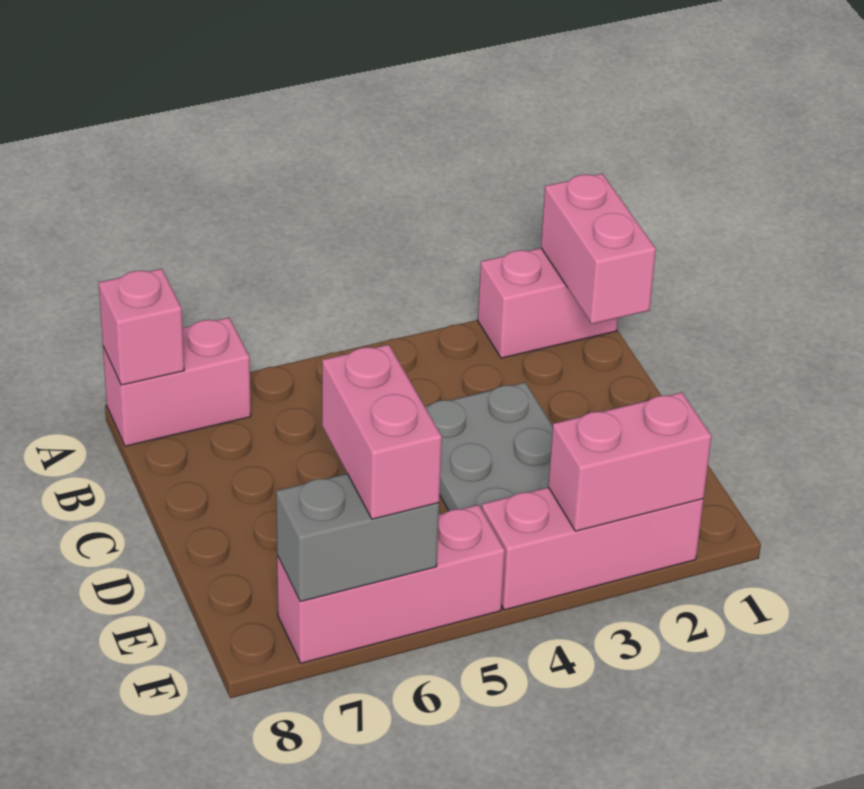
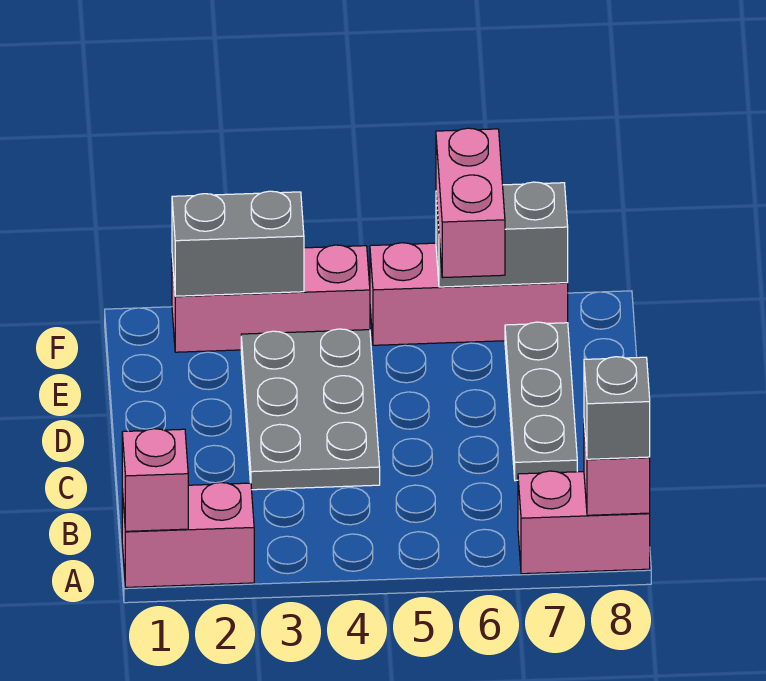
pink 1x2 brick [541,174,656,324] -> pink 1x1 brick [122,429,188,531]
none -> grey 1x1 brick [584,357,650,459]
none -> grey 1x3 plate [505,322,577,481]
pink 1x2 brick [548,392,712,531] -> grey 1x2 brick [172,191,304,296]

